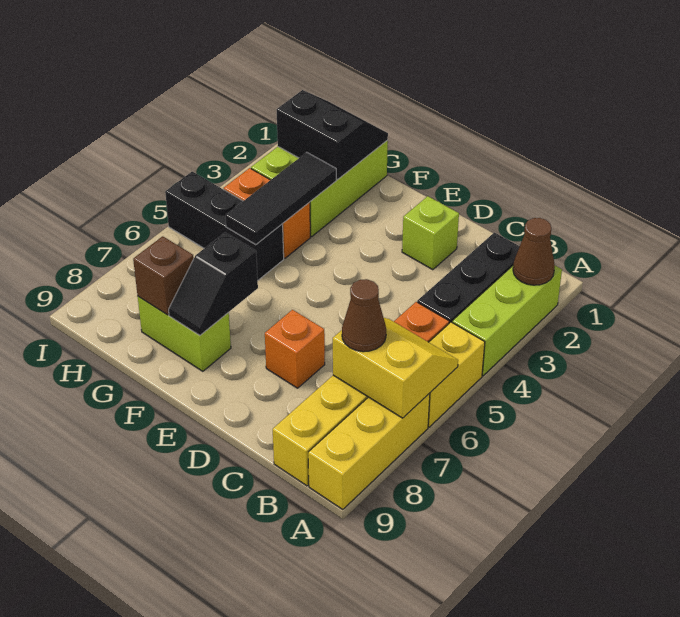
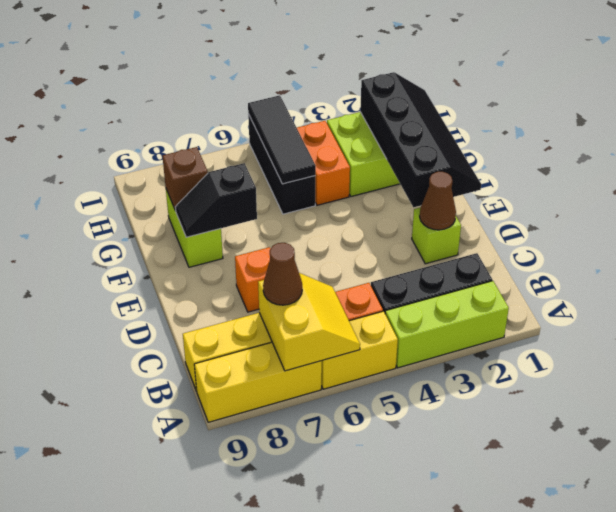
brown 1x1 cone [513,218,555,285] -> brown 1x1 cone moved to [420,172,456,230]
black 2x2 slope [277,90,388,179] -> black 2x4 slope [360,72,481,207]
black 1x3 tile [225,152,336,244] -> black 1x3 tile turned to [248,95,316,184]

